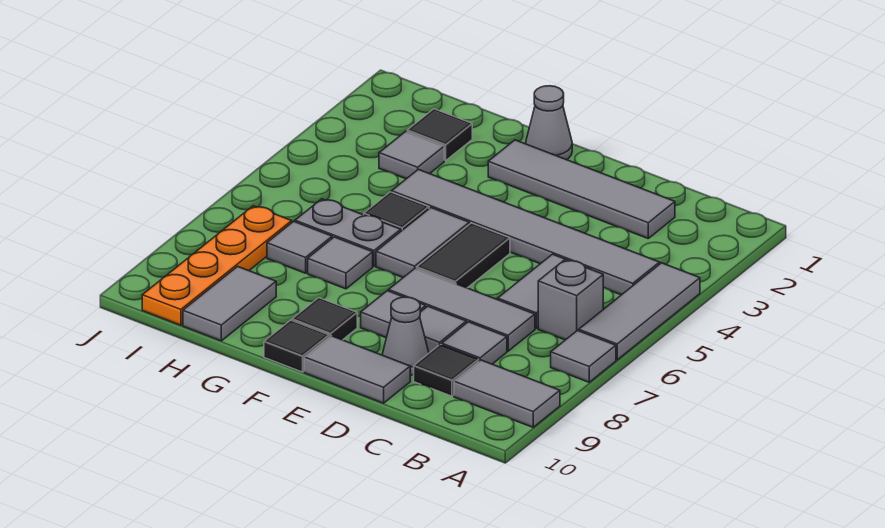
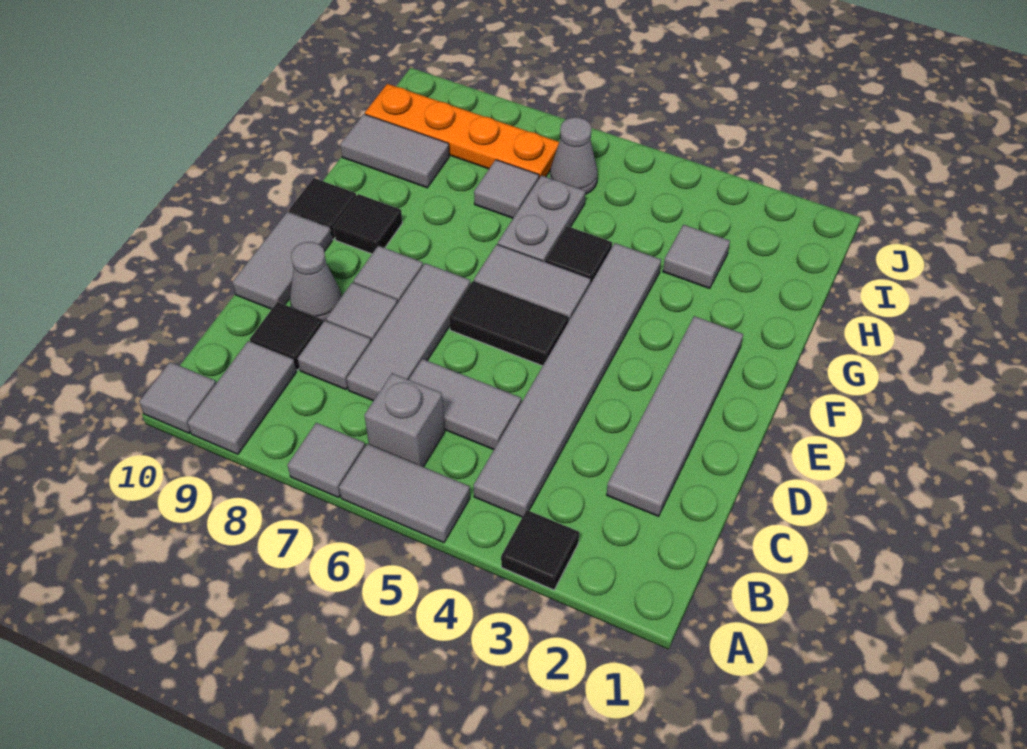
grey 1x3 tile [579,263,700,360] -> grey 1x2 tile [339,444,470,543]
grey 1x1 cone [525,86,572,160] -> grey 1x1 cone moved to [550,117,598,194]
grey 1x1 tile [308,237,373,289] -> grey 1x1 tile moved to [139,362,216,433]
black 1x1 tile [407,109,472,161] -> black 1x1 tile moved to [501,510,579,590]

